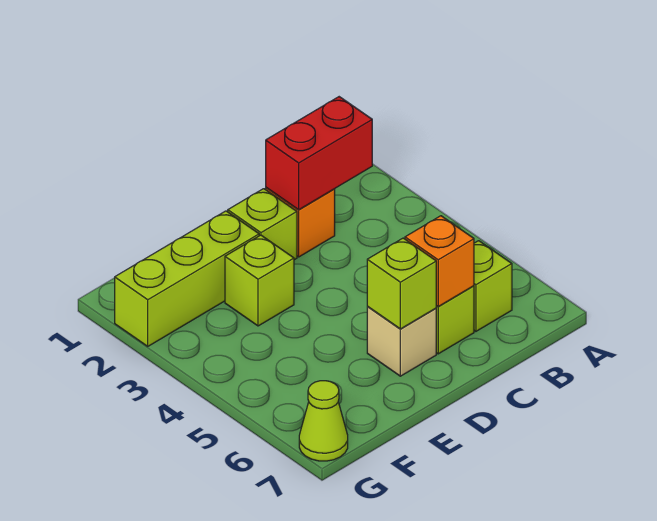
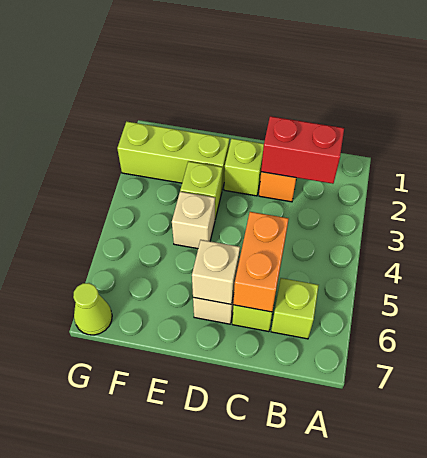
orange 1x1 brick [405,216,474,306] -> orange 1x2 brick [233,212,289,312]
lime 1x1 brick [367,238,436,329] -> tan 1x1 brick [192,240,240,304]
none -> tan 1x1 brick [172,192,215,249]

